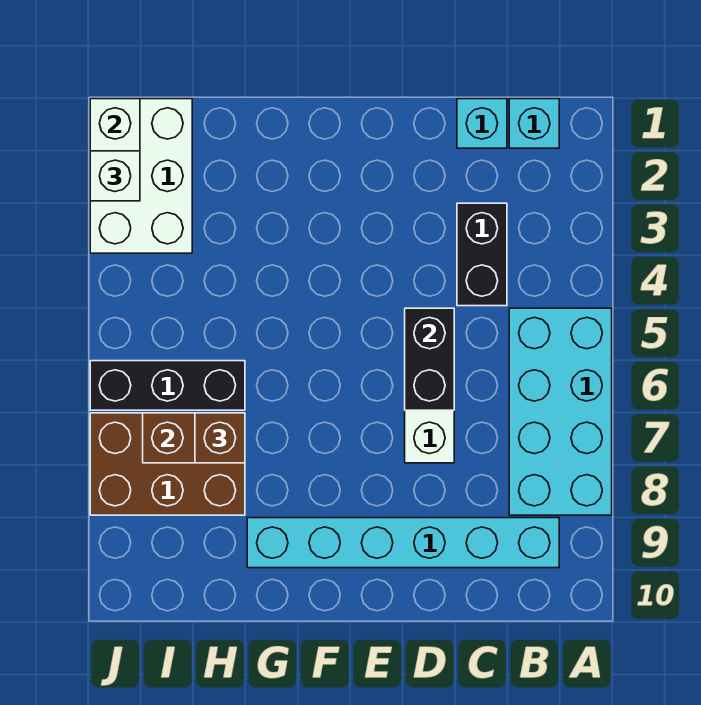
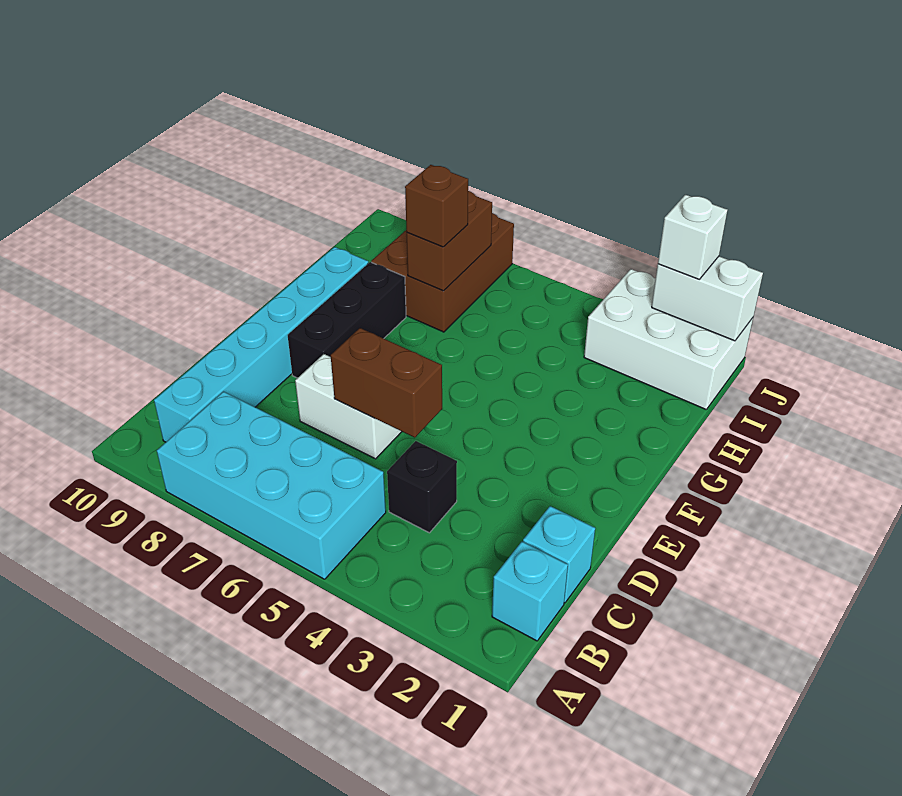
black 1x2 brick [457,203,507,306] -> black 1x1 brick [387,441,457,533]
black 1x2 brick [405,308,454,410] -> brown 1x2 brick [331,328,442,438]
black 1x3 brick [90,361,245,410] -> black 1x3 brick moved to [288,262,406,378]

